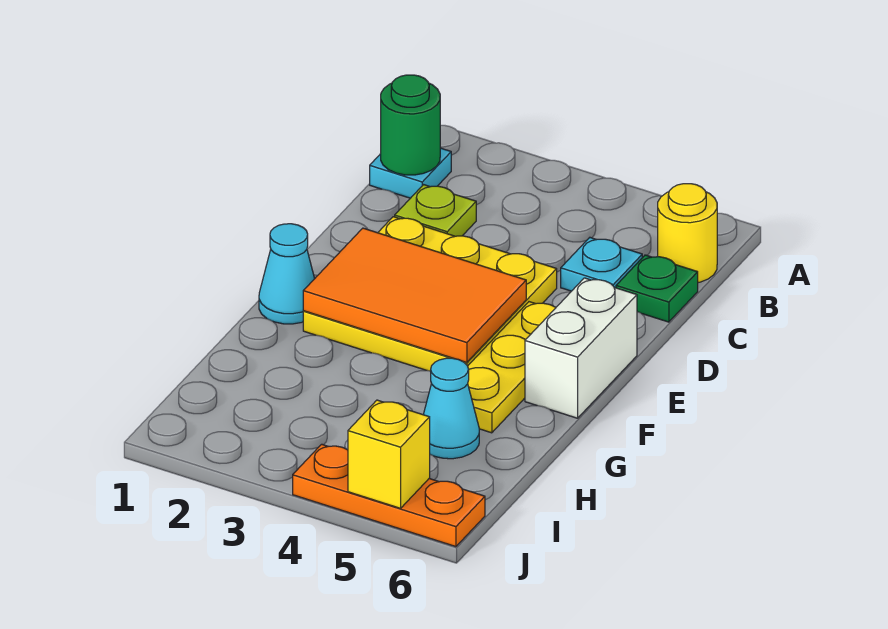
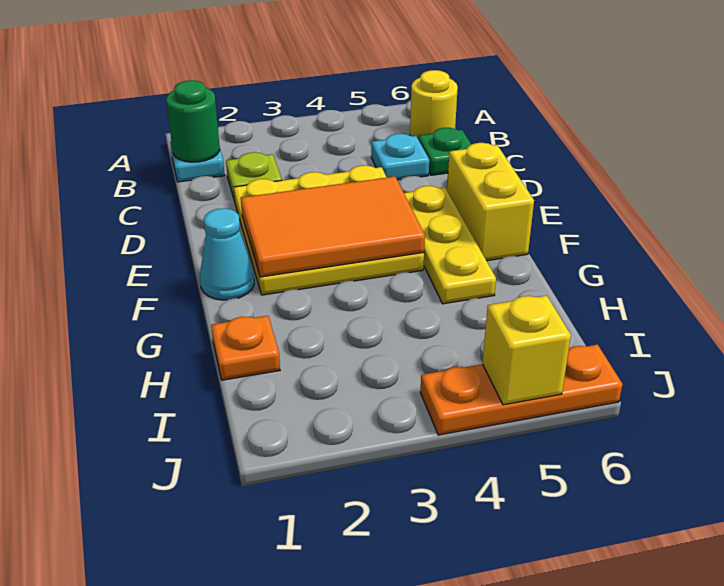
white 1x2 brick [525,278,637,418] -> yellow 1x2 brick [447,143,534,261]
none -> orange 1x1 plate [211,316,280,380]
cyan 1x1 cone [423,358,479,459] -> none

